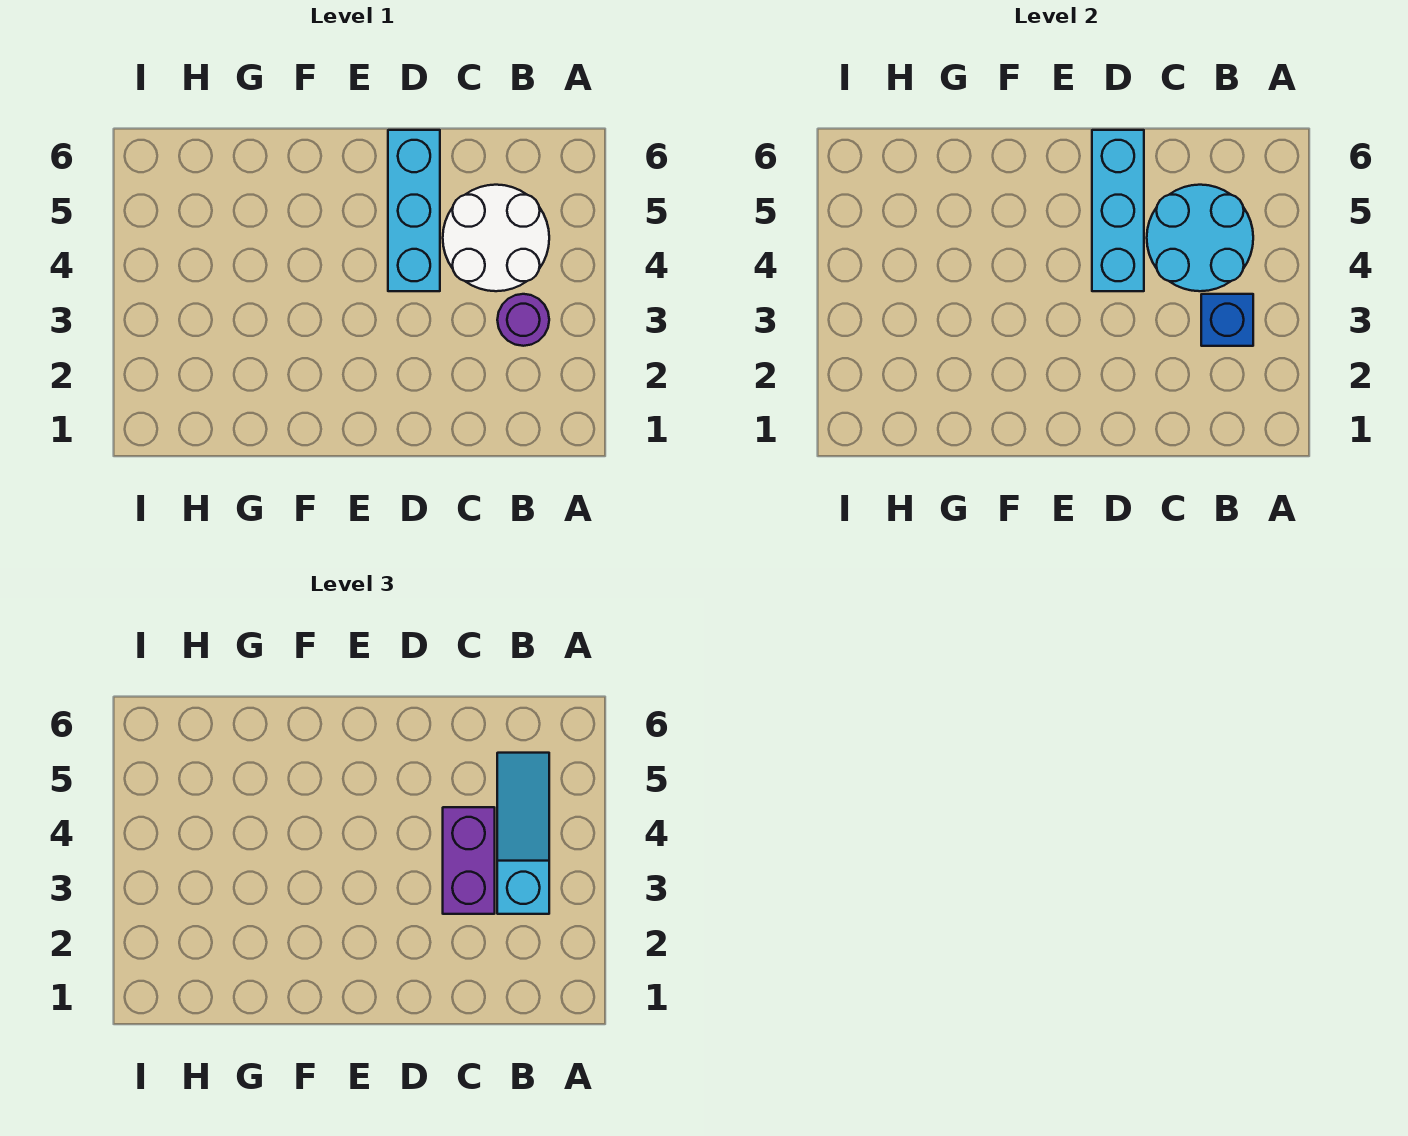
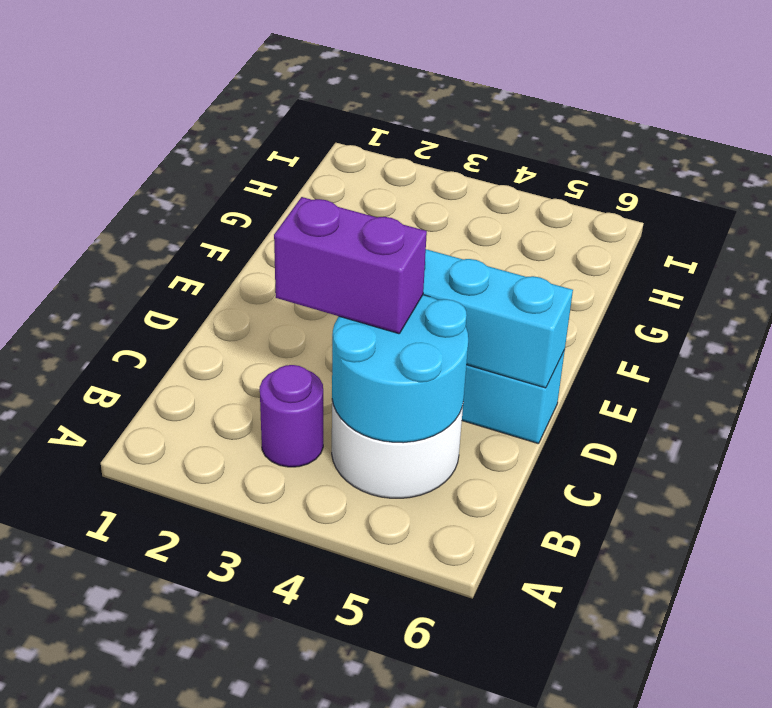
blue 1x1 brick [1201,294,1253,346] -> none
cyan 1x3 slope [497,753,549,914] -> none

